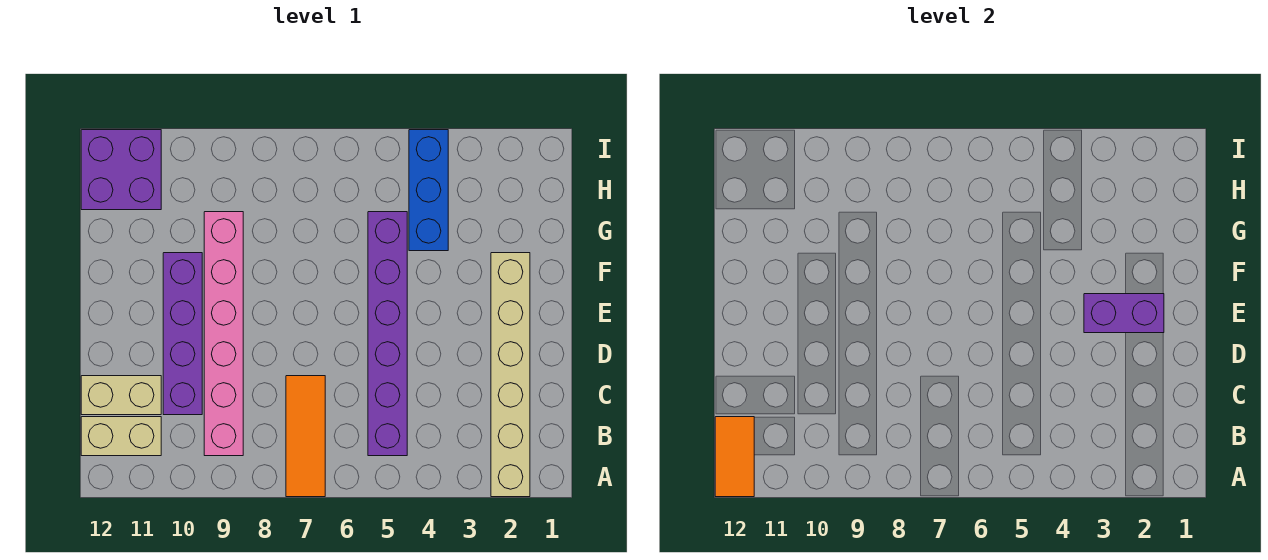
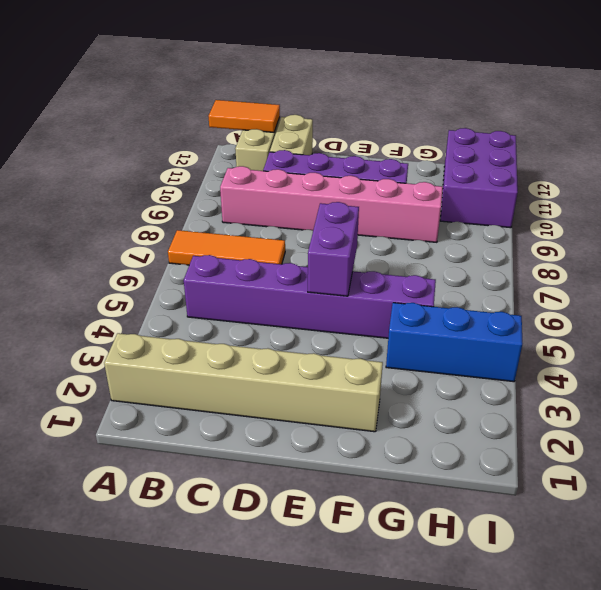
purple 1x2 brick [1084,294,1164,333] -> purple 1x2 brick moved to [308,202,359,296]
purple 2x2 brick [81,130,161,210] -> purple 2x3 brick [440,128,518,228]

